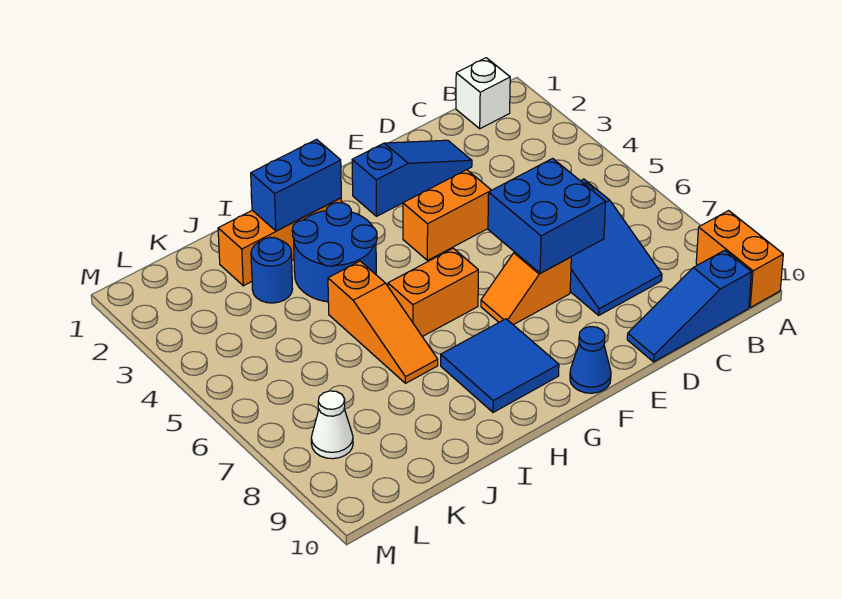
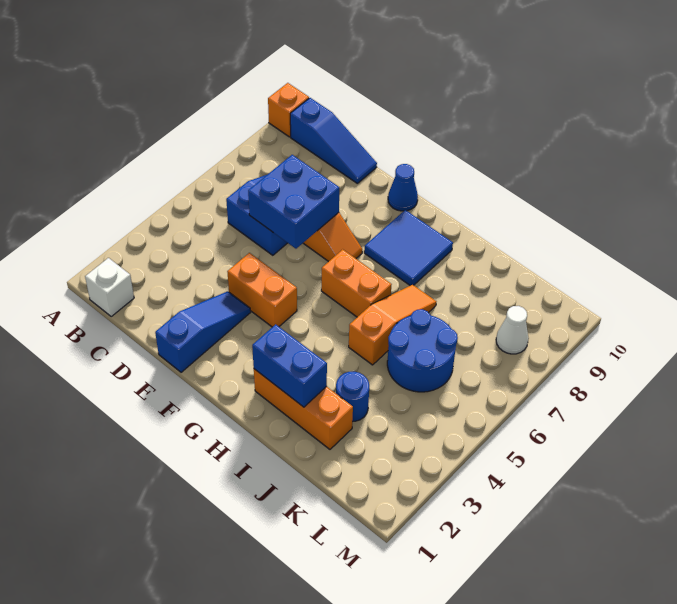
orange 1x2 brick [696,211,783,307] -> orange 1x1 brick [268,83,309,137]
blue 1x3 slope [352,140,472,216] -> blue 1x3 slope turned to [155,291,251,372]
blue 2x2 round brick [292,203,377,302] -> blue 2x2 round brick moved to [387,309,458,392]

